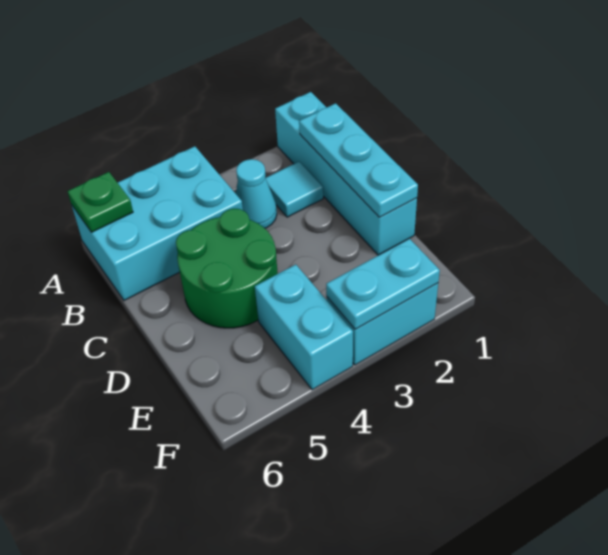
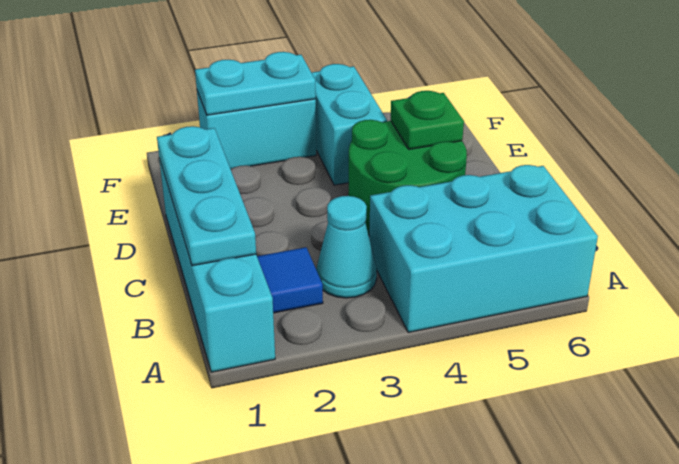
green 1x1 plate [68,172,133,232] -> green 1x1 plate moved to [391,91,464,149]
cyan 1x1 tile [266,162,323,217] -> blue 1x1 tile [257,247,323,313]

